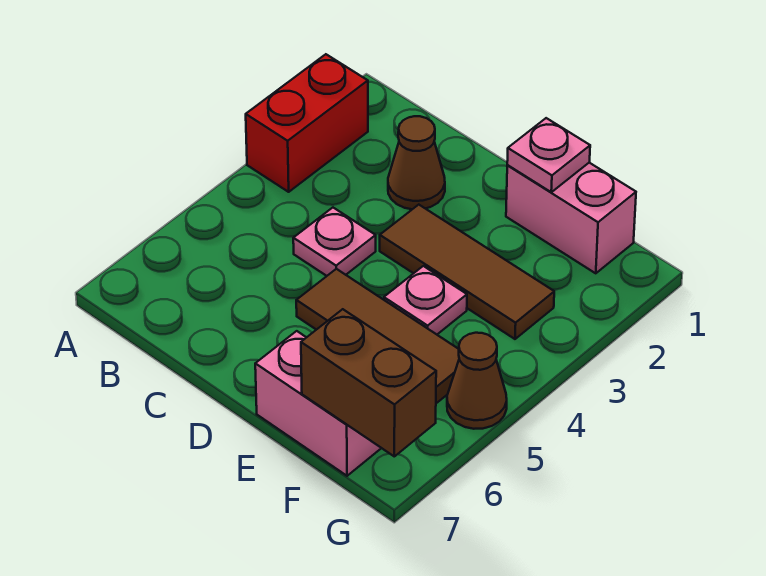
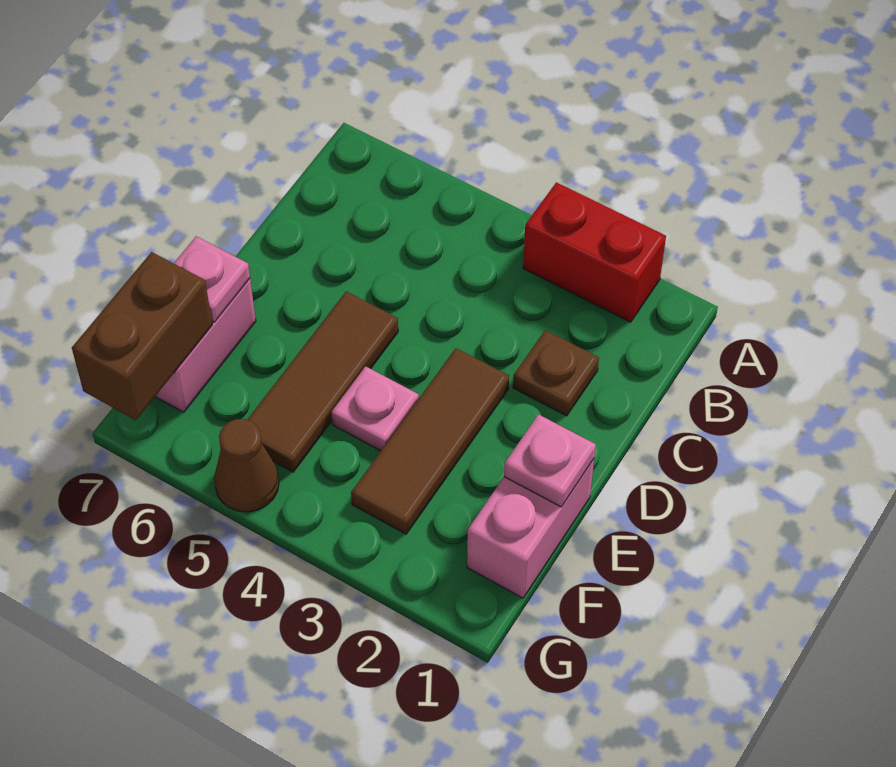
brown 1x1 cone [388,116,445,209] -> brown 1x1 plate [513,330,599,416]
pink 1x1 plate [293,208,376,276] -> pink 1x1 plate moved to [174,236,250,322]

